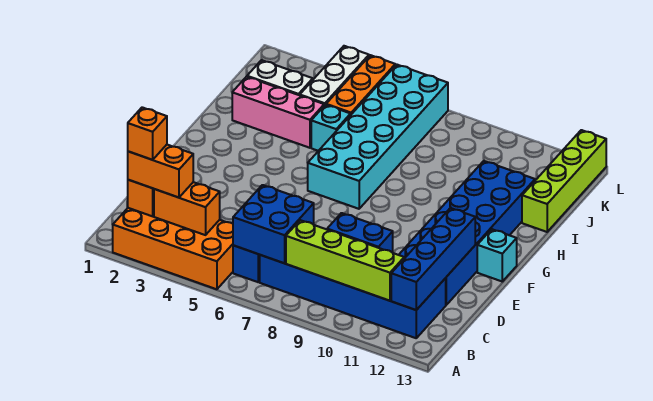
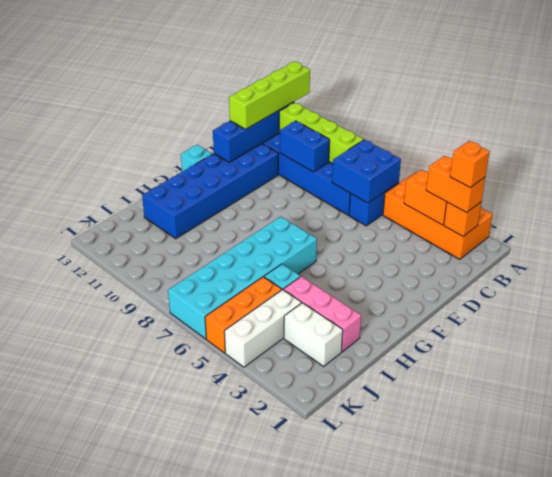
lime 1x4 brick [522,130,606,232] -> lime 1x4 brick moved to [229,62,310,129]

